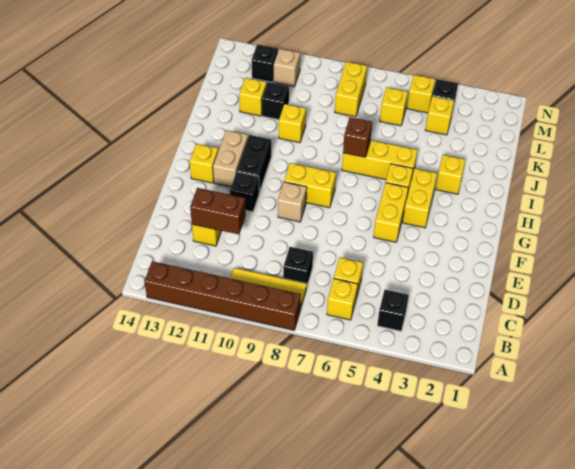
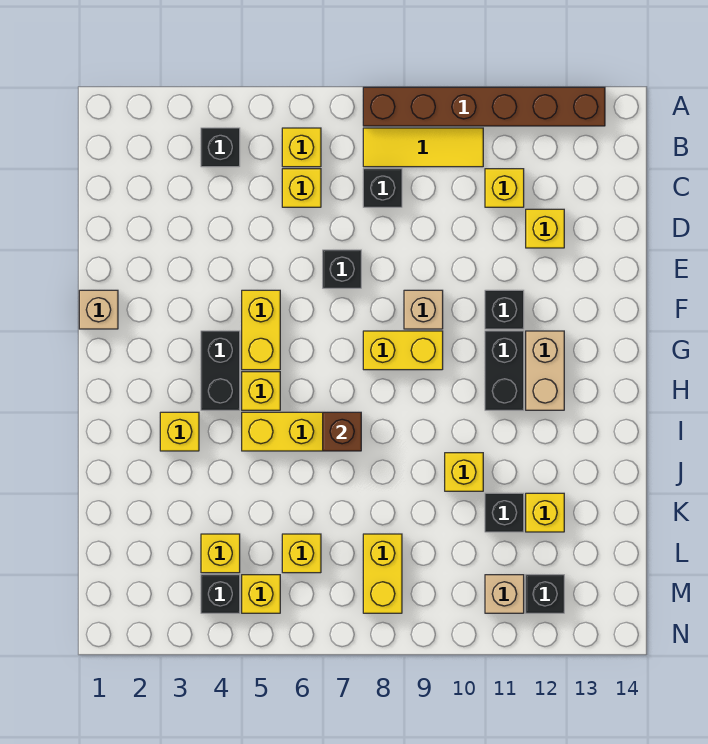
brown 1x2 brick [190,188,246,234] -> none
none -> black 1x1 brick [323,250,361,288]
none -> tan 1x1 brick [79,290,118,329]
yellow 1x2 brick [403,169,437,228] -> black 1x2 brick [201,331,240,410]
yellow 1x1 brick [190,144,219,183] -> yellow 1x1 brick moved to [485,169,524,207]

